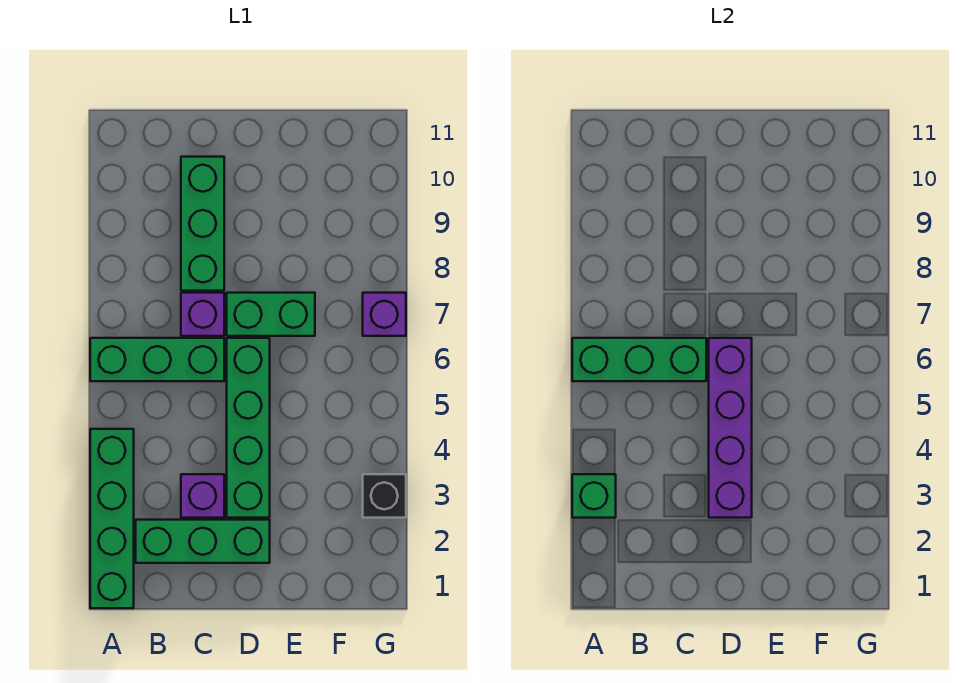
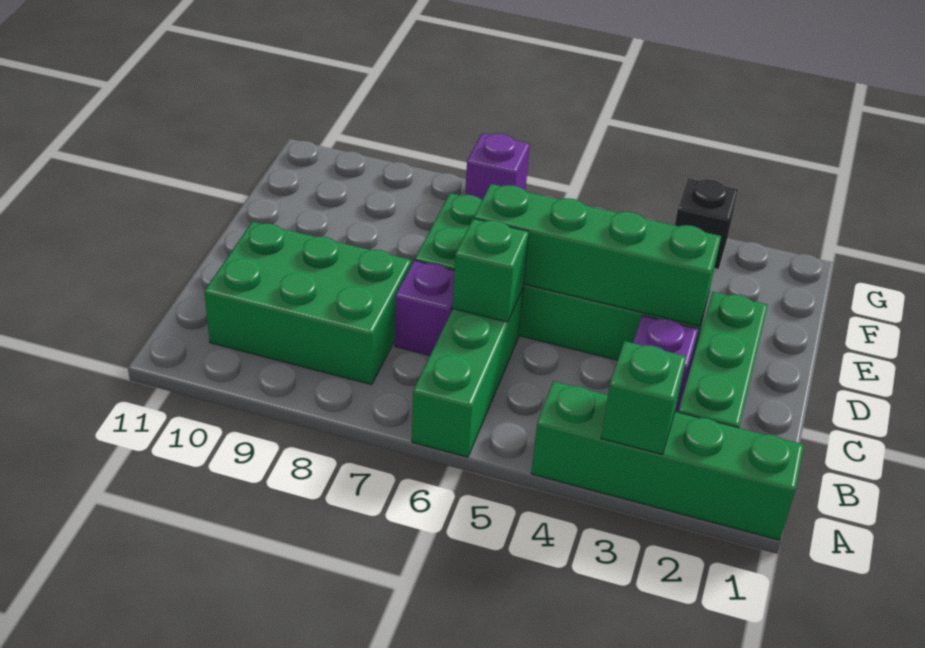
green 1x3 brick [572,338,706,381] -> green 1x1 brick [453,219,529,322]
green 1x3 brick [181,157,224,291] -> green 2x3 brick [204,222,411,385]
purple 1x4 brick [709,338,752,518] -> green 1x4 brick [474,184,721,326]

